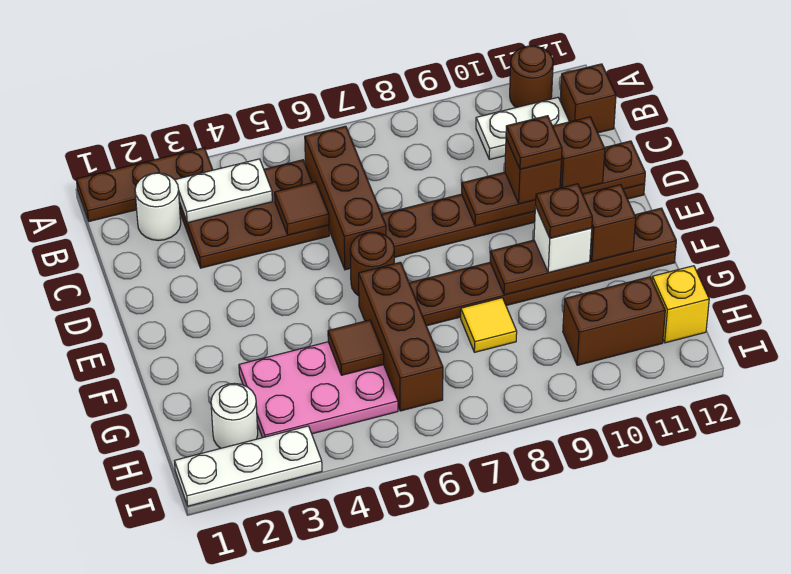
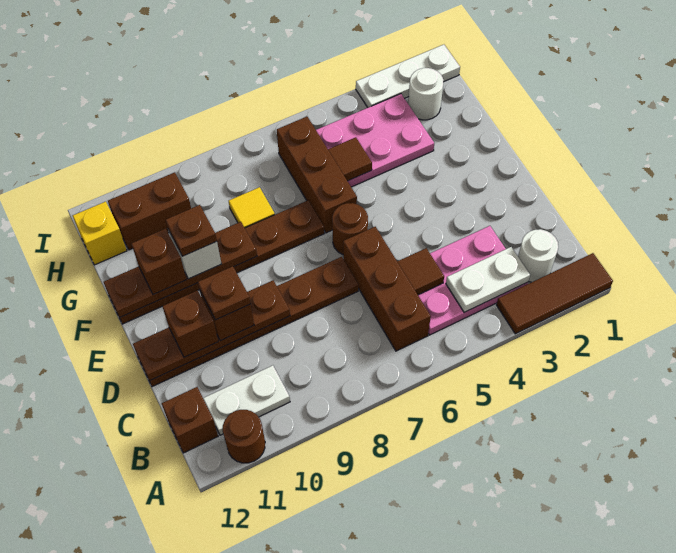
brown 1x3 plate [76,148,213,221] -> brown 1x3 tile [497,253,613,334]
brown 2x3 plate [179,160,329,268] -> pink 2x3 plate [418,226,528,335]

